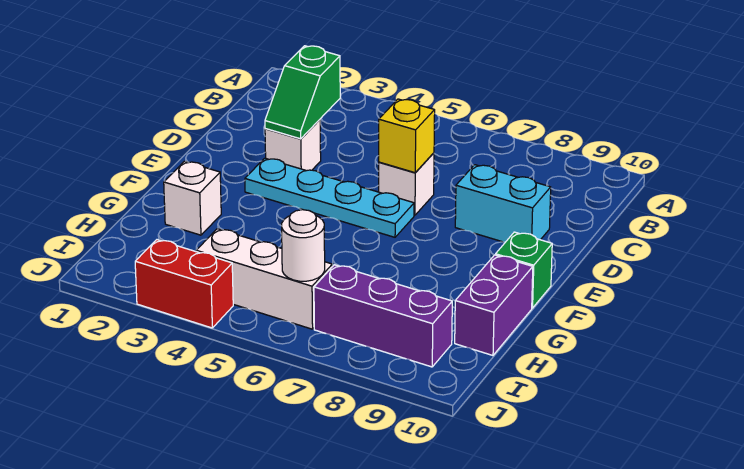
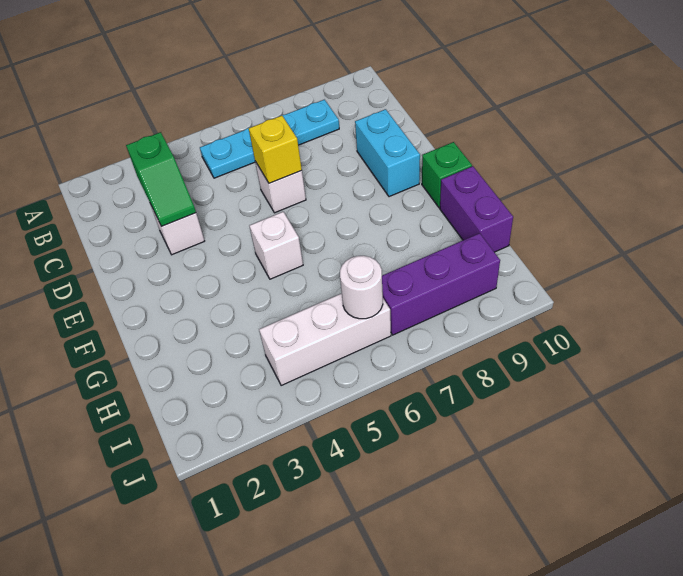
cyan 1x2 brick [455,165,551,242] -> cyan 1x2 brick turned to [355,109,420,197]
cyan 1x4 plate [245,158,414,237] -> cyan 1x4 plate moved to [200,100,339,178]
white 1x1 brick [164,161,221,235] -> white 1x1 brick moved to [249,212,303,279]
red 1x2 brick [135,240,233,328] -> none

